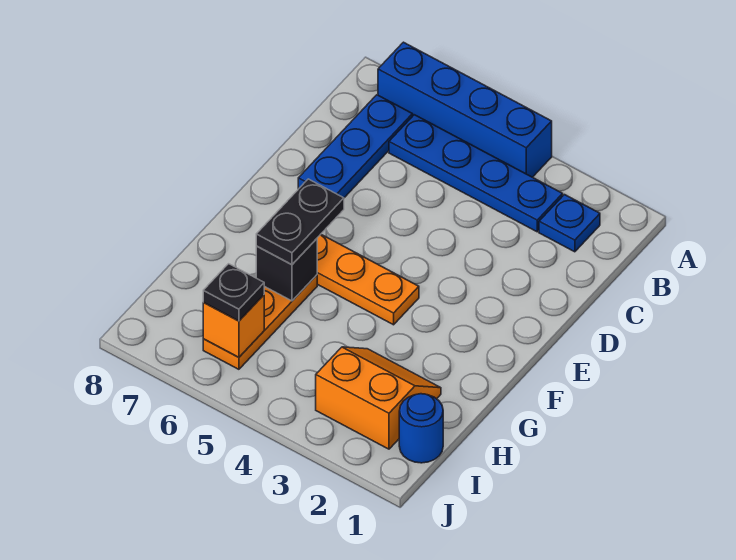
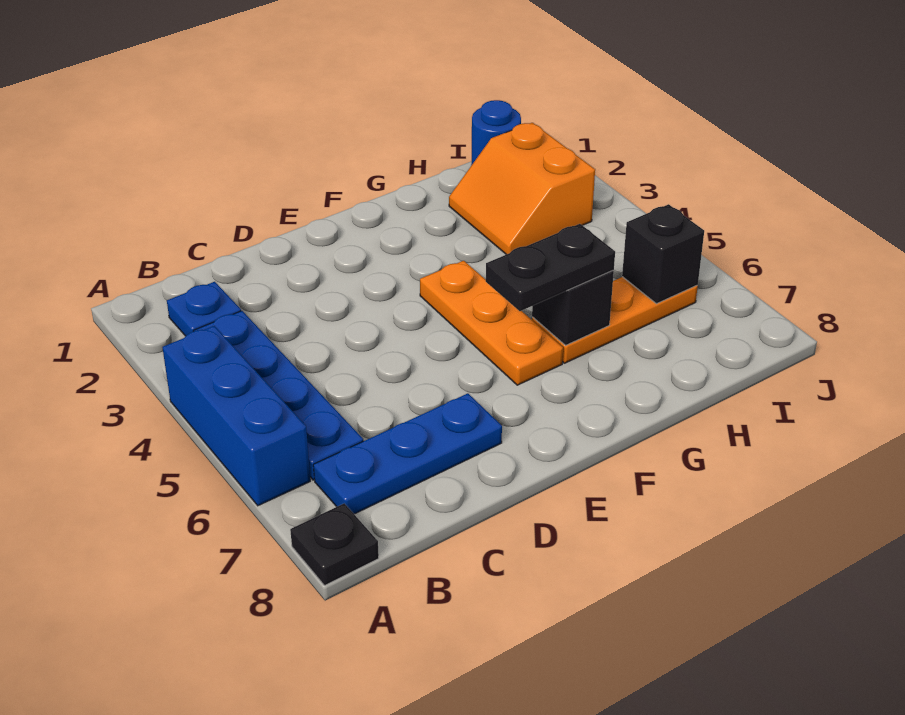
blue 1x4 brick [378,42,552,177] -> blue 1x3 brick [162,326,310,506]
orange 1x1 brick [203,295,264,357] -> black 1x1 brick [622,204,704,304]
black 1x1 plate [203,264,264,321] -> black 1x1 plate moved to [290,503,379,586]

